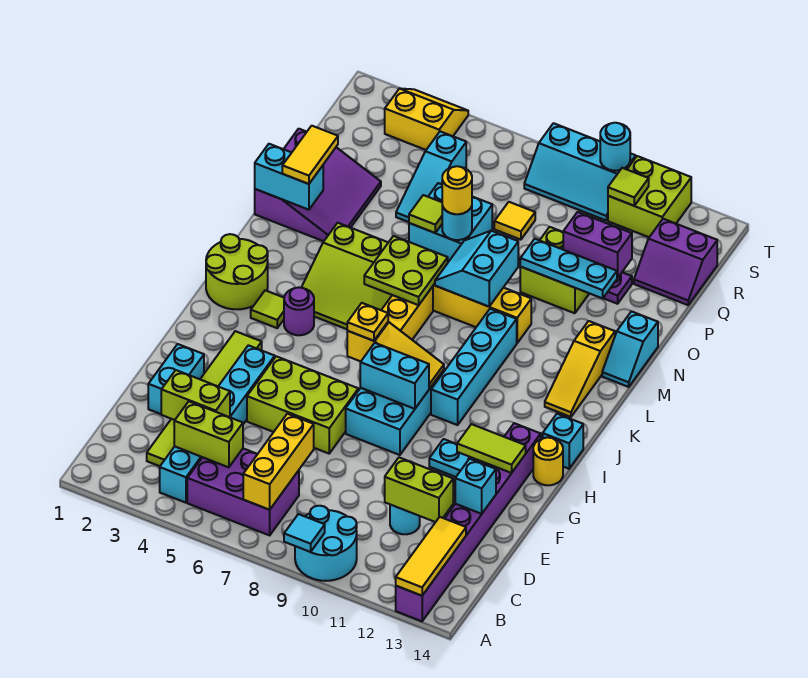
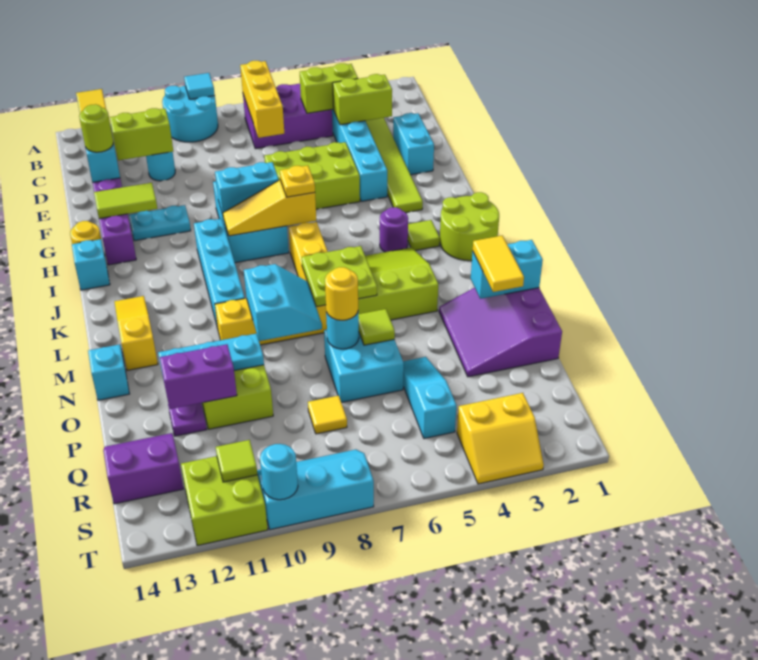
none -> lime 1x1 round brick [79,104,113,152]

